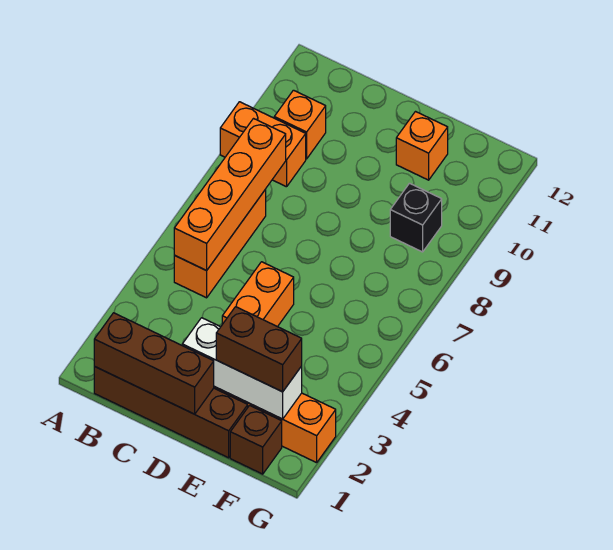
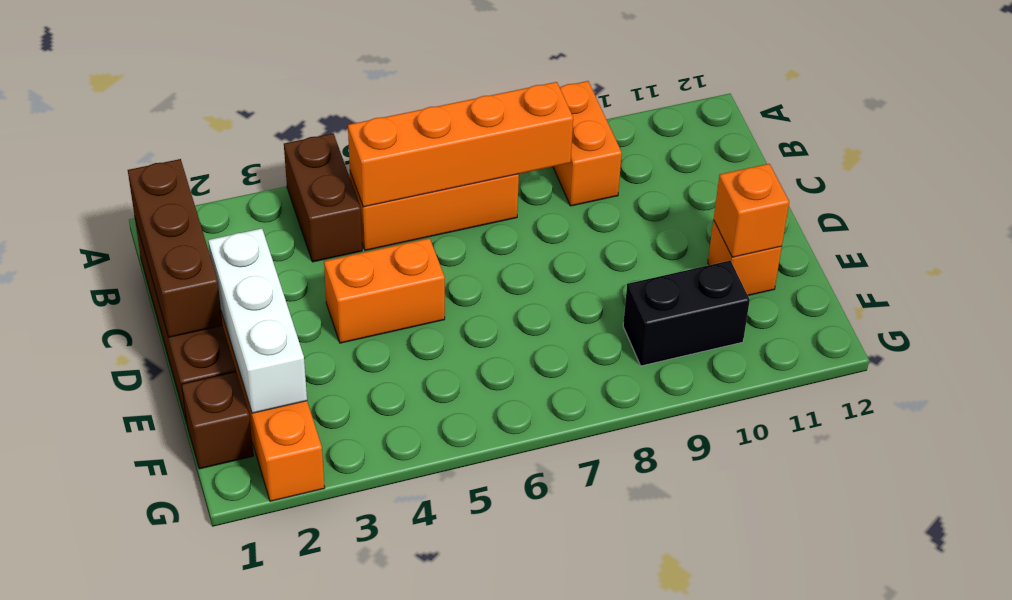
orange 1x1 brick [274,90,326,159] -> orange 1x1 brick moved to [714,164,789,257]
brown 1x2 brick [216,307,302,392] -> brown 1x2 brick moved to [284,133,362,262]
black 1x1 brick [390,183,442,252] -> black 1x2 brick [623,261,750,366]

